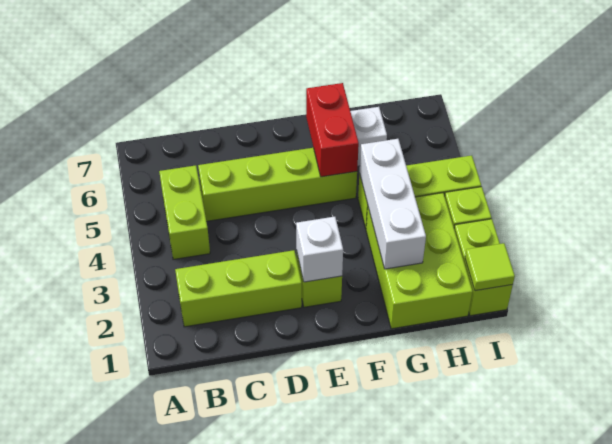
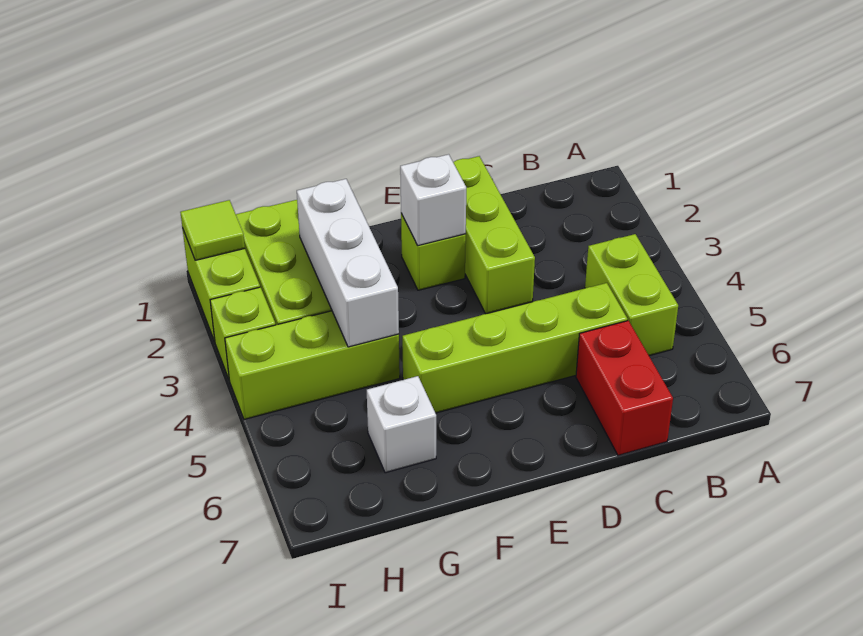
lime 1x3 brick [175,250,302,327] -> lime 1x3 brick turned to [453,156,535,314]
red 1x2 brick [306,83,359,177] -> red 1x2 brick moved to [576,321,673,455]

